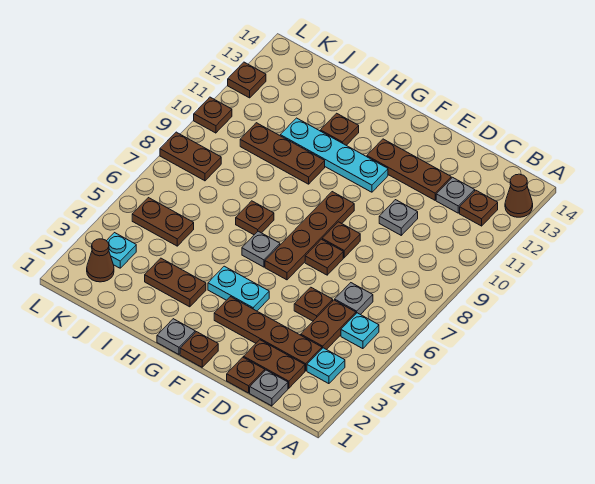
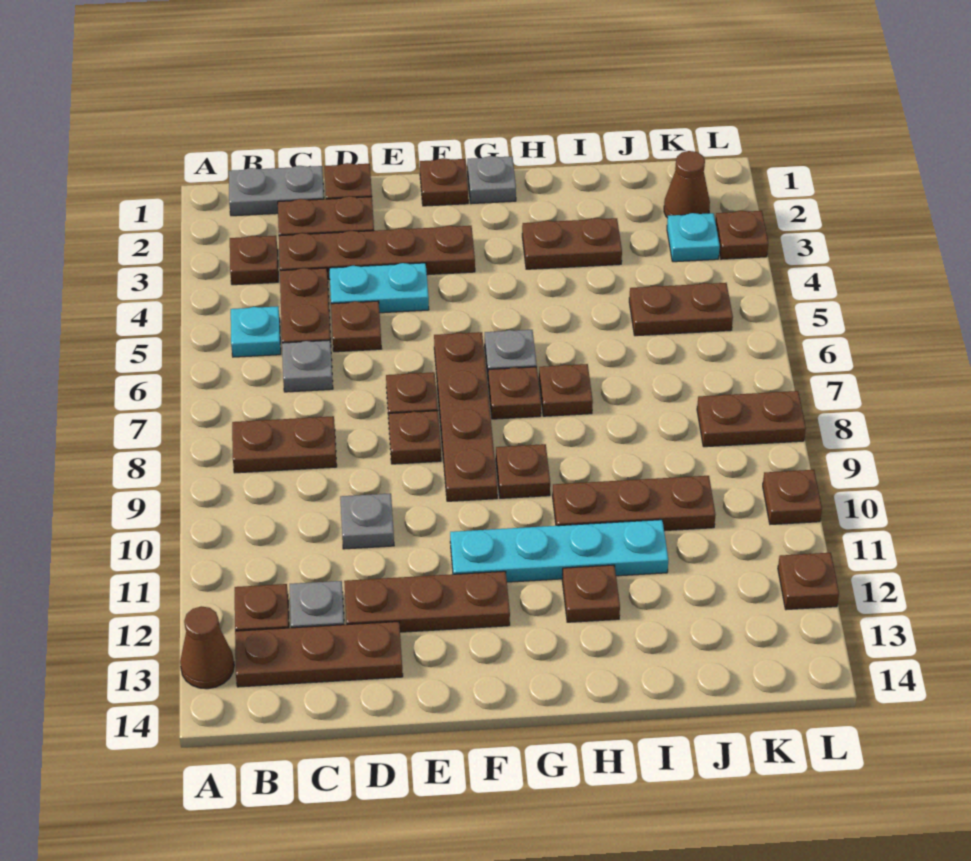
cyan 1x1 plate [307,348,345,384] -> brown 1x1 plate [230,236,278,285]
none -> brown 1x2 plate [232,416,337,473]
none -> brown 1x3 plate [235,622,403,687]
grey 1x1 plate [250,370,288,406] -> grey 1x2 plate [229,166,324,216]
cyan 1x2 plate [208,266,269,311] -> cyan 1x2 plate moved to [329,263,429,313]
none -> brown 1x1 plate [488,367,541,419]
none -> brown 1x1 plate [496,444,550,498]
none -> brown 1x1 plate [715,211,768,259]

